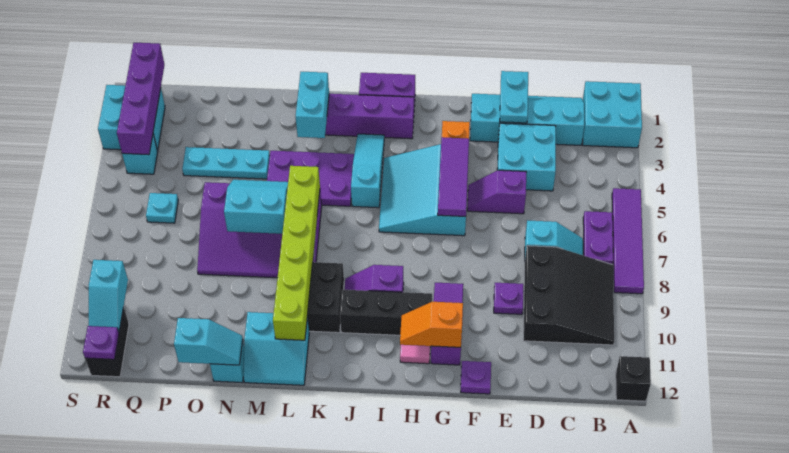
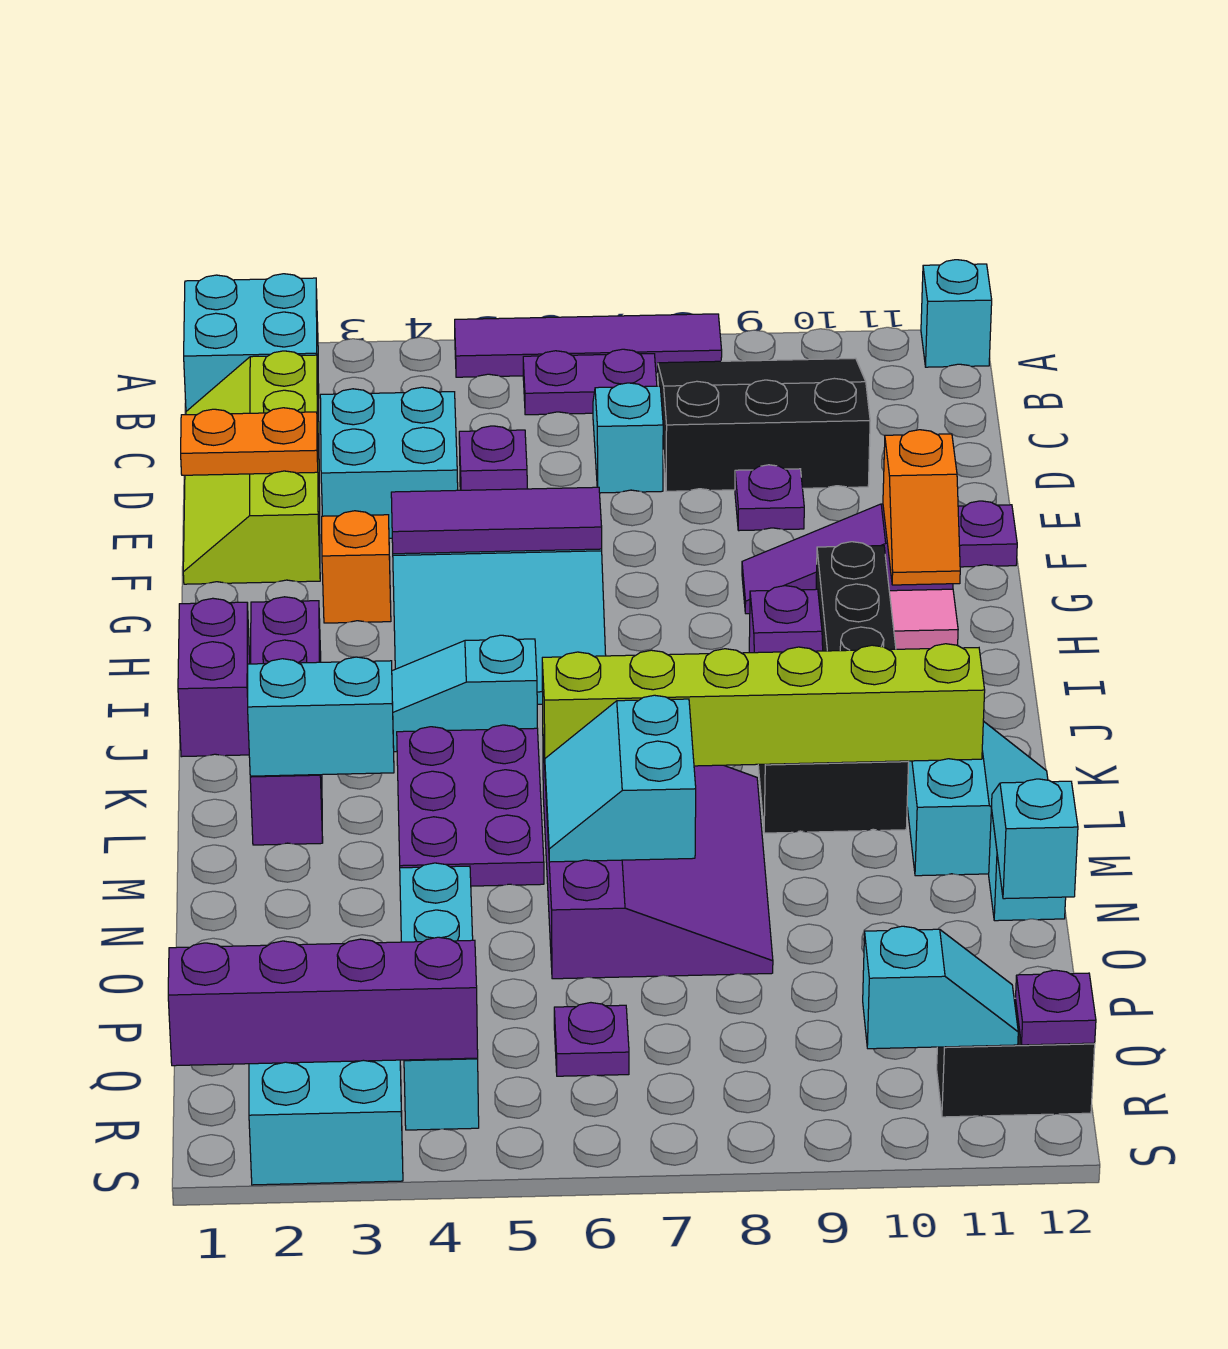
black 1x1 brick [616,356,651,401] -> cyan 1x1 brick [921,260,992,367]
cyan 2x4 slope [470,94,584,145] -> lime 2x4 slope [183,351,320,584]
cyan 1x2 plate [500,71,528,123] -> orange 1x2 plate [181,408,318,475]
cyan 1x1 plate [146,193,178,223] -> purple 1x1 plate [554,1003,629,1076]

